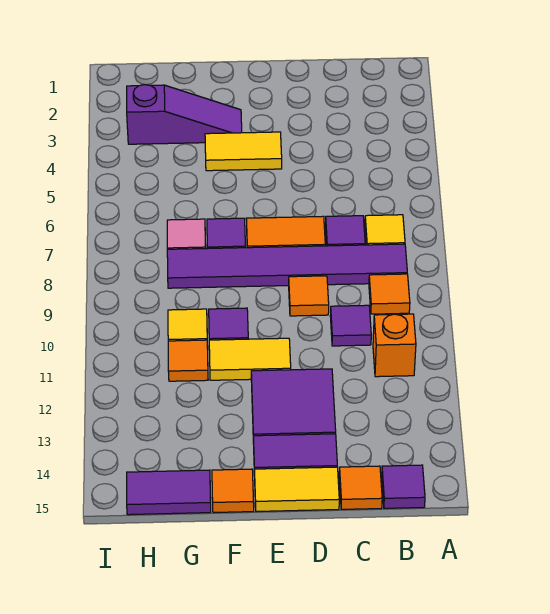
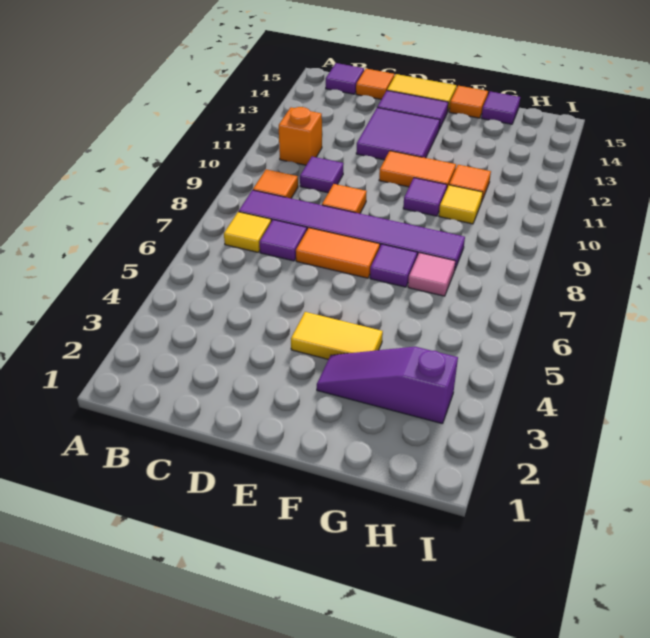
yellow 1x2 tile [209,338,291,380] -> orange 1x2 tile [379,151,456,188]
purple 1x2 tile [127,470,211,515] -> purple 1x1 tile [481,91,520,124]

